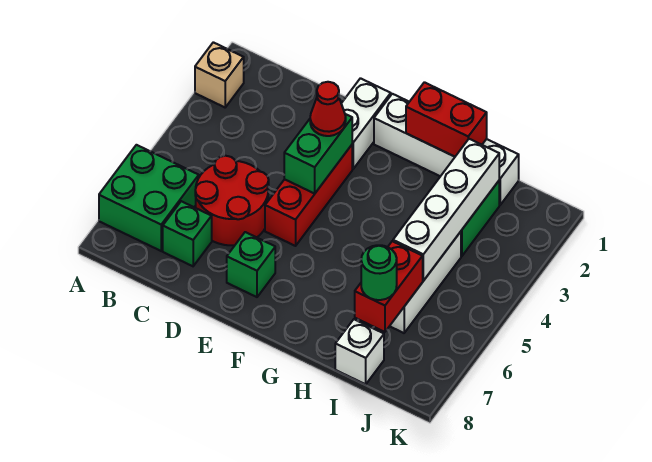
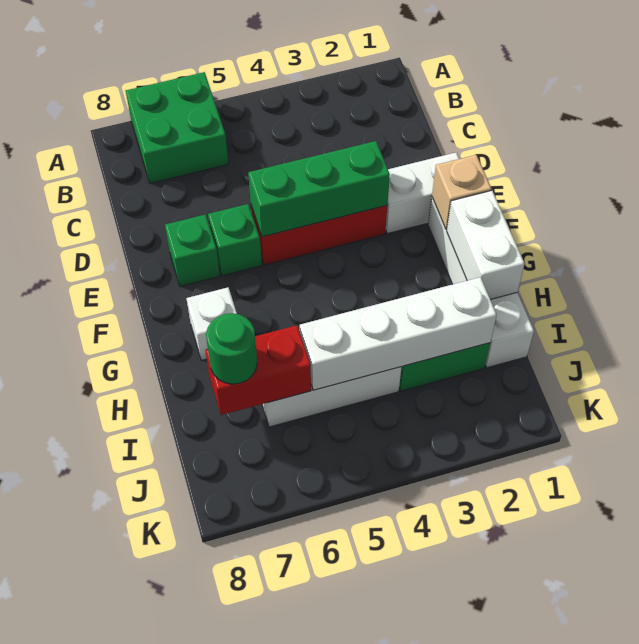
tan 1x1 brick [195,42,244,107] -> tan 1x1 brick moved to [432,155,491,229]
red 2x2 round brick [195,156,269,245] -> none
green 1x1 brick [163,201,212,266] -> green 1x1 brick moved to [208,204,262,276]
green 1x2 brick [284,114,352,193] -> green 1x3 brick [248,141,390,237]
red 1x1 cone [310,82,346,136] -> none
red 1x2 brick [406,82,487,157] -> white 1x2 brick [447,191,525,300]
white 1x1 brick [335,319,384,384] -> white 1x1 brick moved to [186,288,237,360]

